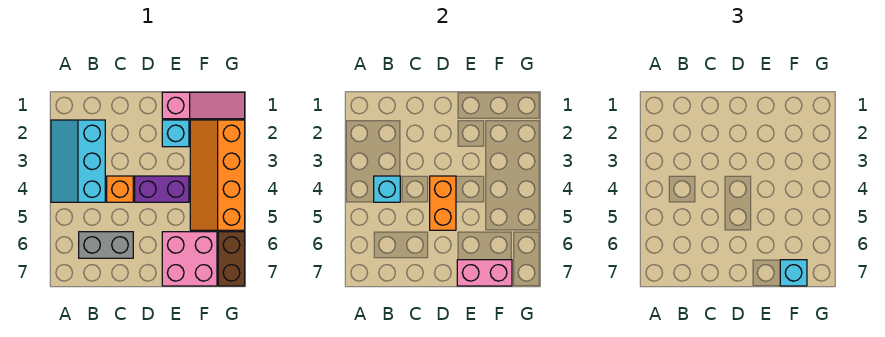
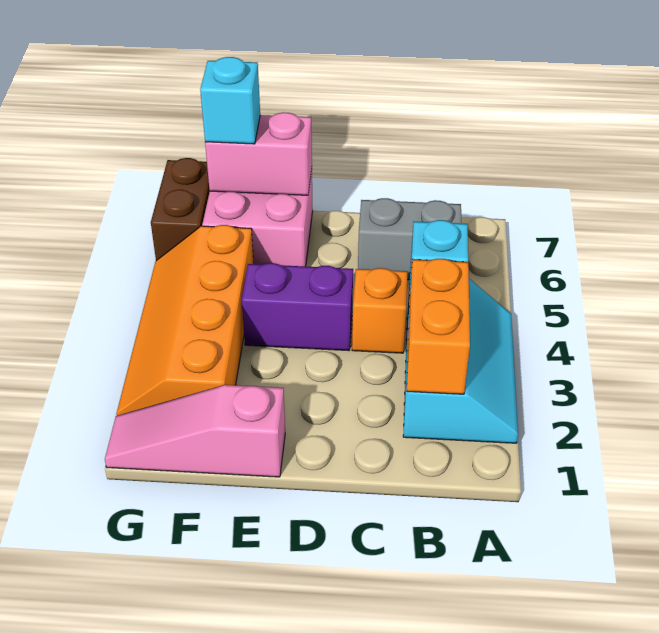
orange 1x2 brick [430,176,456,230] -> orange 1x2 brick moved to [407,259,470,394]
cyan 1x1 brick [162,120,189,147] -> none
orange 2x4 slope [190,120,245,230] -> orange 2x4 slope turned to [116,225,254,416]

